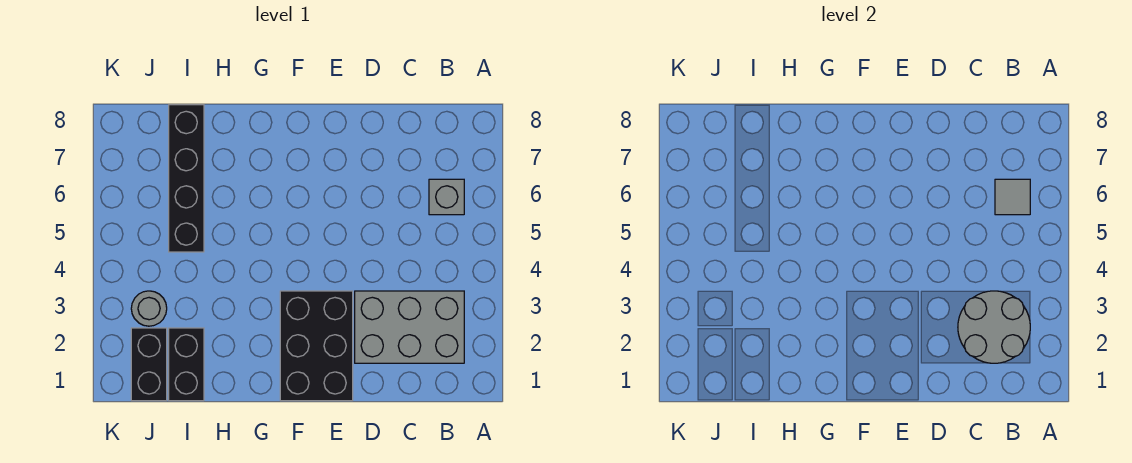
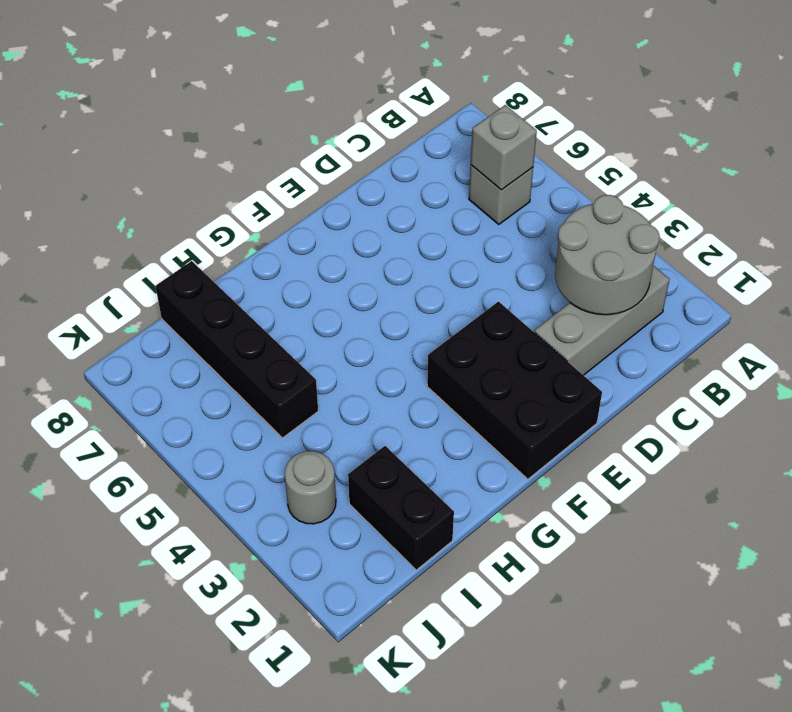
grey 2x3 brick [355,291,464,363] -> grey 1x3 brick [534,266,670,375]
grey 1x1 tile [995,179,1030,215] -> grey 1x1 brick [471,105,537,190]
black 1x2 brick [131,328,167,401] -> none

